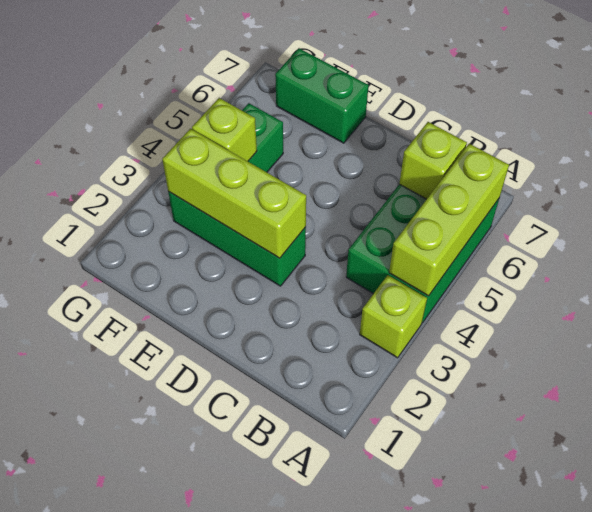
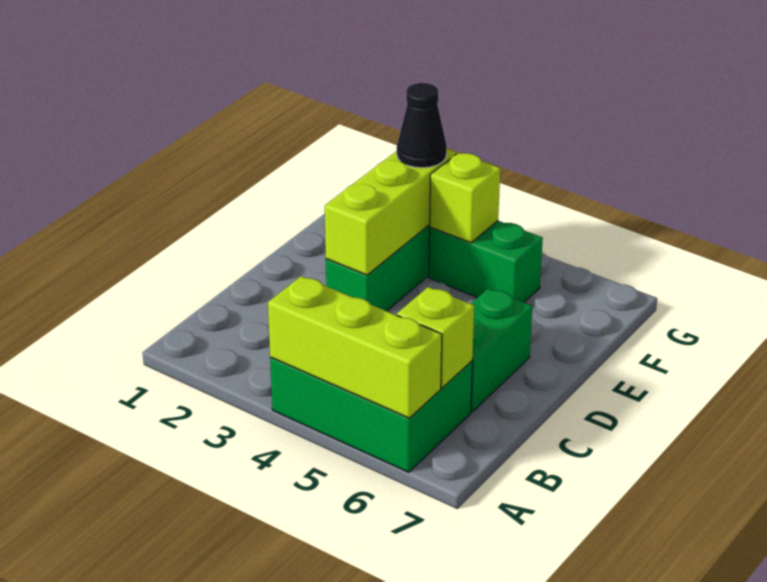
lime 1x1 brick [360,275,427,358] -> none
green 1x2 brick [275,48,369,143] -> green 1x2 brick moved to [471,288,532,412]
none -> black 1x1 cone [397,83,447,168]

